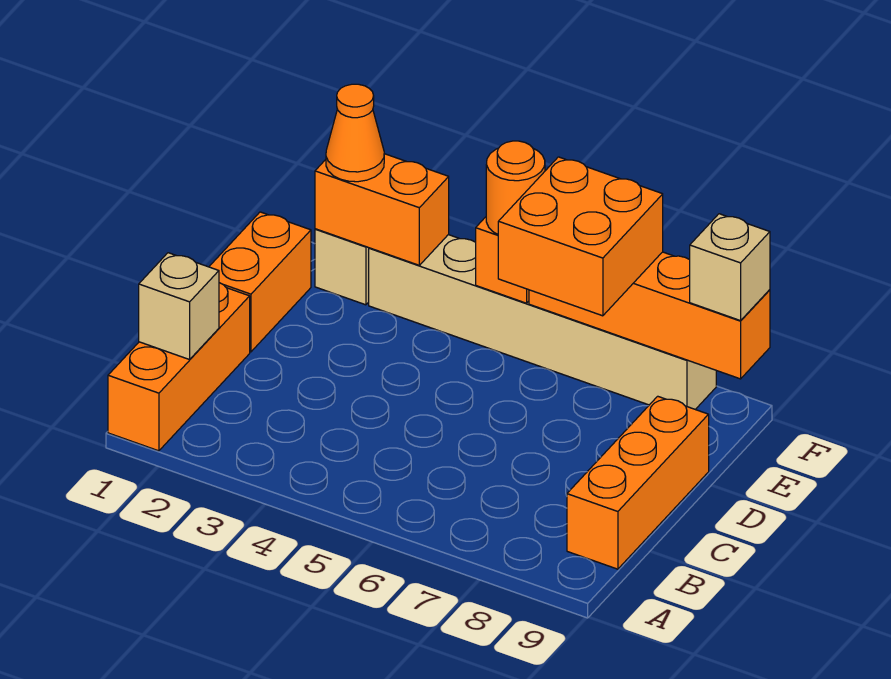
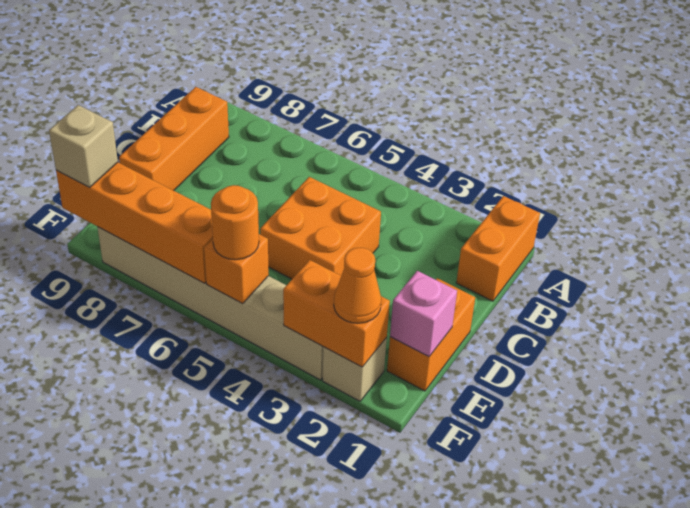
orange 1x3 brick [108,283,250,451] -> orange 1x2 brick [456,196,540,301]
tan 1x1 brick [139,253,219,360] -> none
none -> pink 1x1 brick [390,271,457,356]
orange 2x2 brick [498,157,663,316] -> orange 2x2 brick moved to [260,177,381,279]

